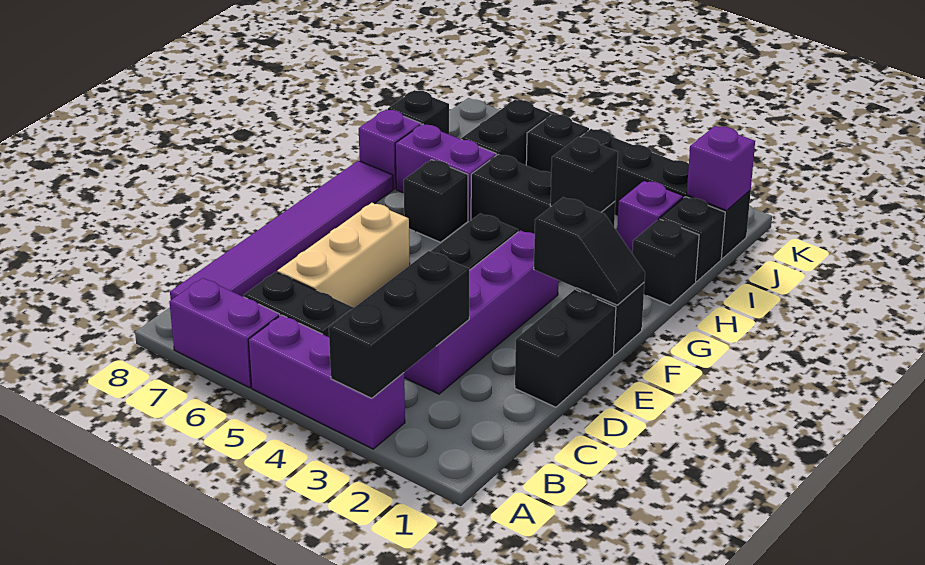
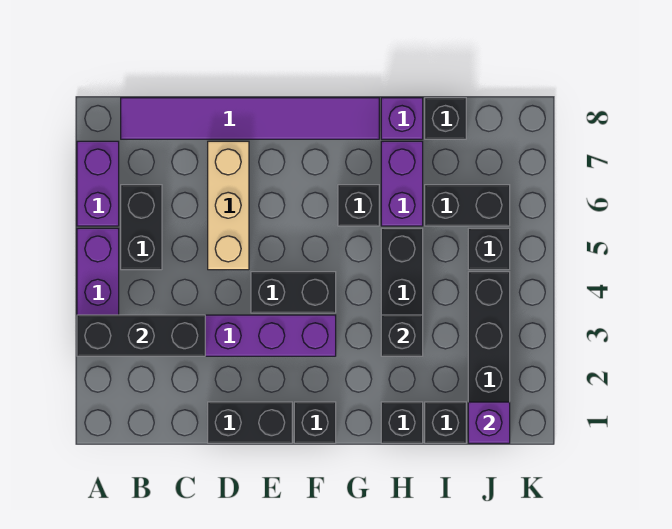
tan 1x3 brick [277,203,410,308] -> tan 1x3 brick turned to [208,141,249,270]
black 1x2 slope [534,197,645,305] -> none
purple 1x1 brick [617,180,683,253] -> none

